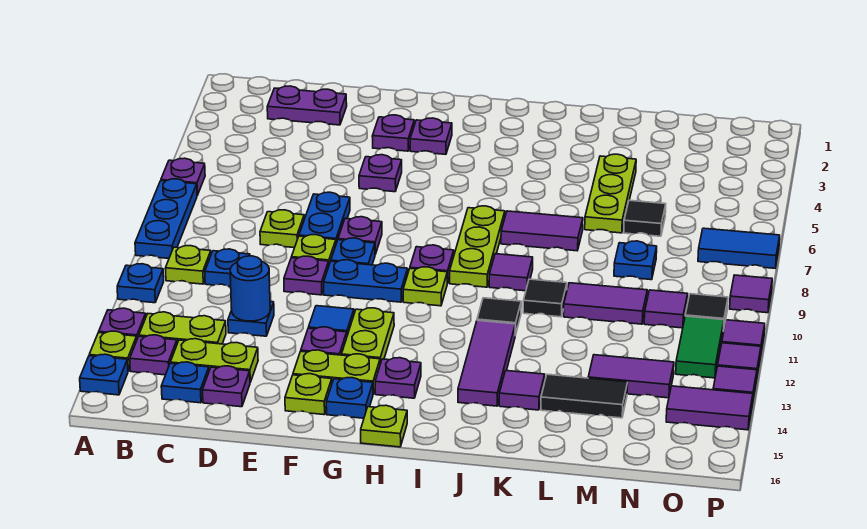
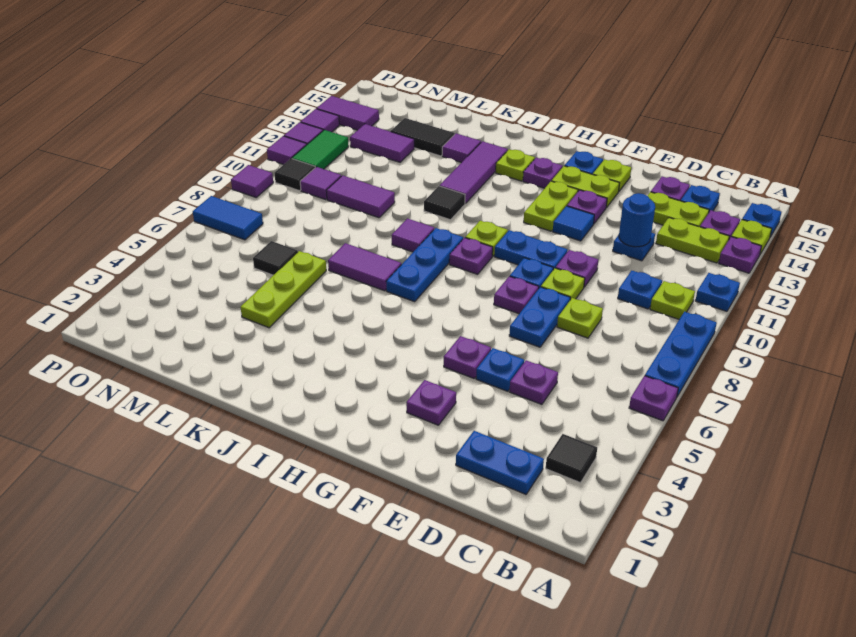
purple 1x2 plate [267,86,347,125] -> blue 1x2 plate [456,431,544,494]
purple 1x1 plate [410,118,452,154] -> purple 1x1 plate moved to [510,360,558,404]
lime 1x1 plate [361,405,407,447] -> lime 1x1 plate moved to [496,149,535,181]
lime 1x3 plate [450,206,505,287] -> blue 1x3 plate [386,228,463,302]
black 1x1 tile [523,279,567,317] -> black 1x1 tile moved to [546,434,597,483]
blue 1x1 plate [614,241,657,280] -> blue 1x1 plate moved to [476,348,524,391]

